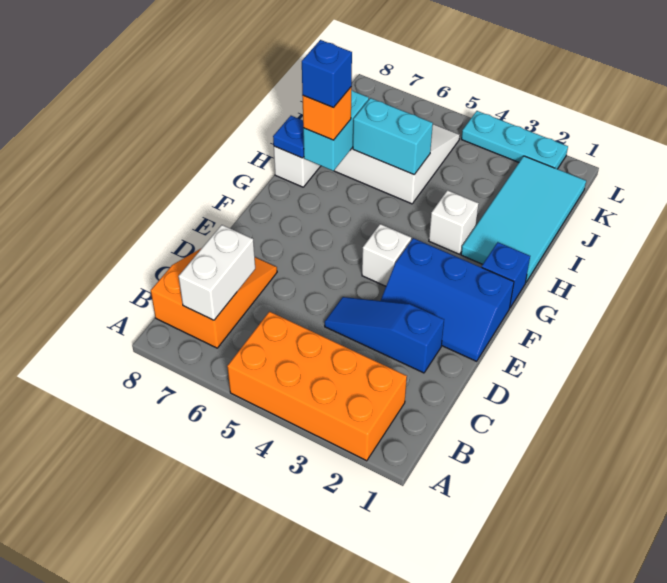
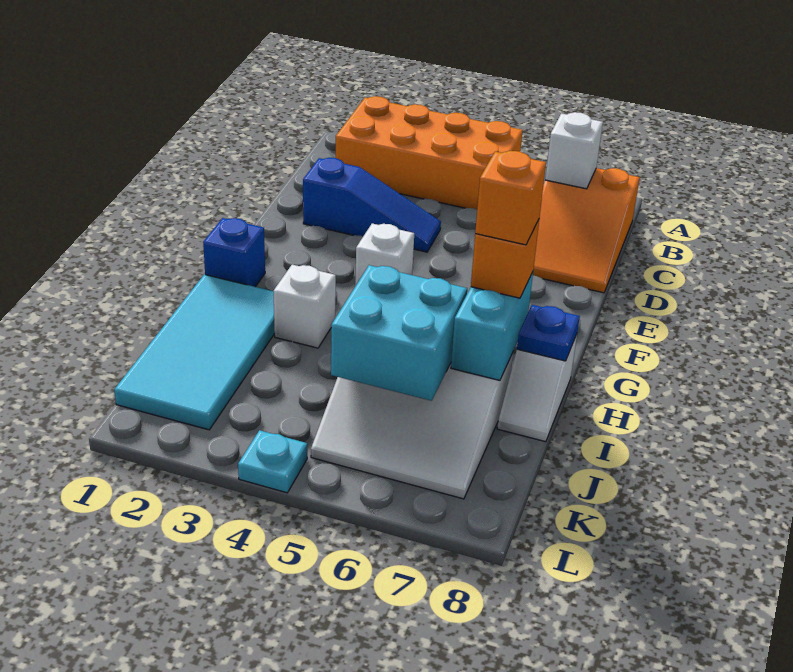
white 1x2 brick [179,225,255,320] -> white 1x1 brick [545,112,603,189]
blue 2x3 slope [381,238,514,361] -> none
blue 1x1 brick [302,40,352,108] -> orange 1x1 brick [475,151,546,245]
cyan 1x2 brick [353,98,433,175] -> cyan 2x2 brick [331,265,467,401]
cyan 1x3 plate [461,111,568,169] -> cyan 1x1 plate [238,430,307,493]

